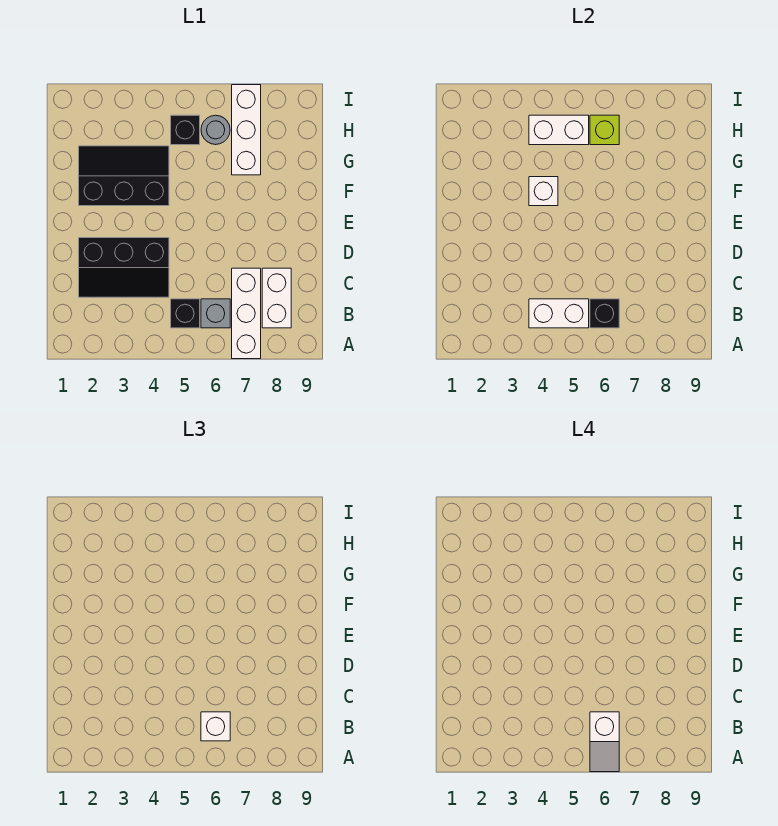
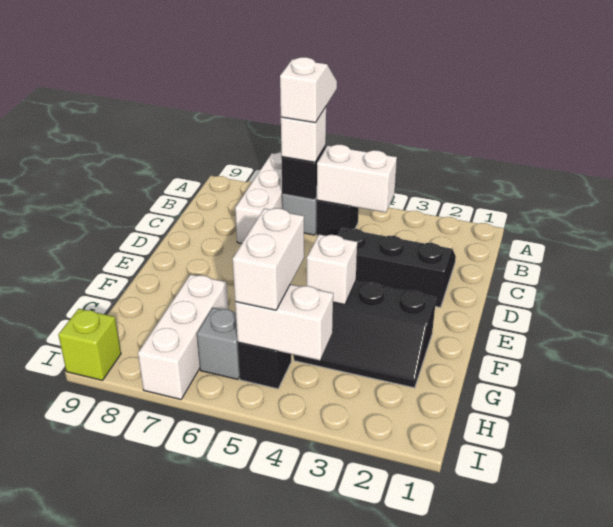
white 1x2 brick [262,268,291,328] -> white 1x2 brick moved to [233,208,304,310]
grey 1x1 round brick [201,115,230,145] -> grey 1x1 brick [197,308,240,379]
lime 1x1 brick [590,115,619,145] -> lime 1x1 brick moved to [58,309,121,380]

